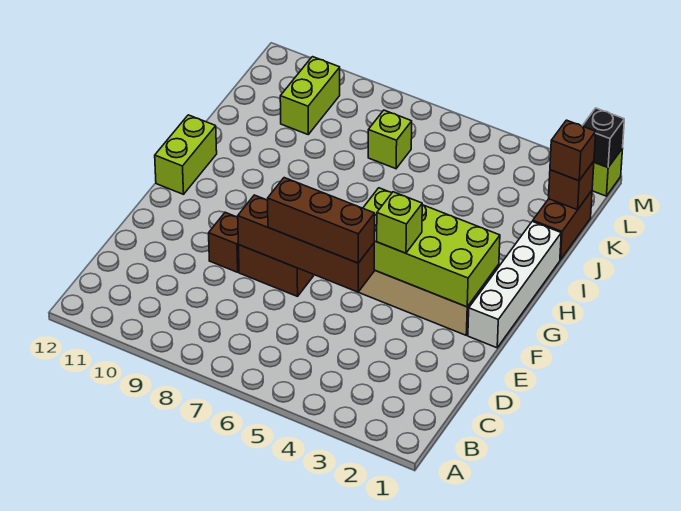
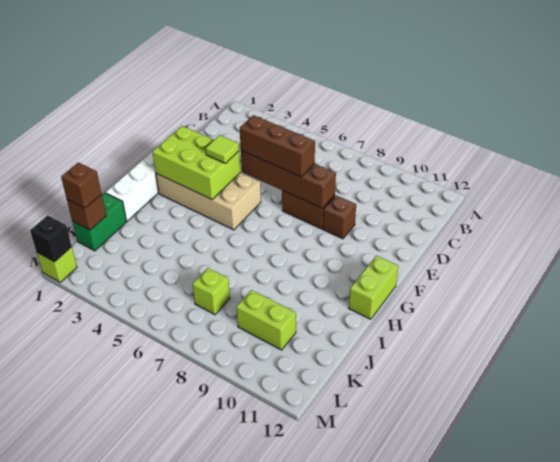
lime 2x4 brick [363,188,500,307] -> lime 2x3 brick [152,126,240,200]
lime 1x1 brick [377,192,422,253] -> lime 1x1 tile [206,135,239,164]
brown 1x2 brick [533,191,592,260] -> green 1x2 brick [72,193,126,251]
lime 1x2 brick [280,57,340,134] -> lime 1x2 brick turned to [236,290,296,350]

